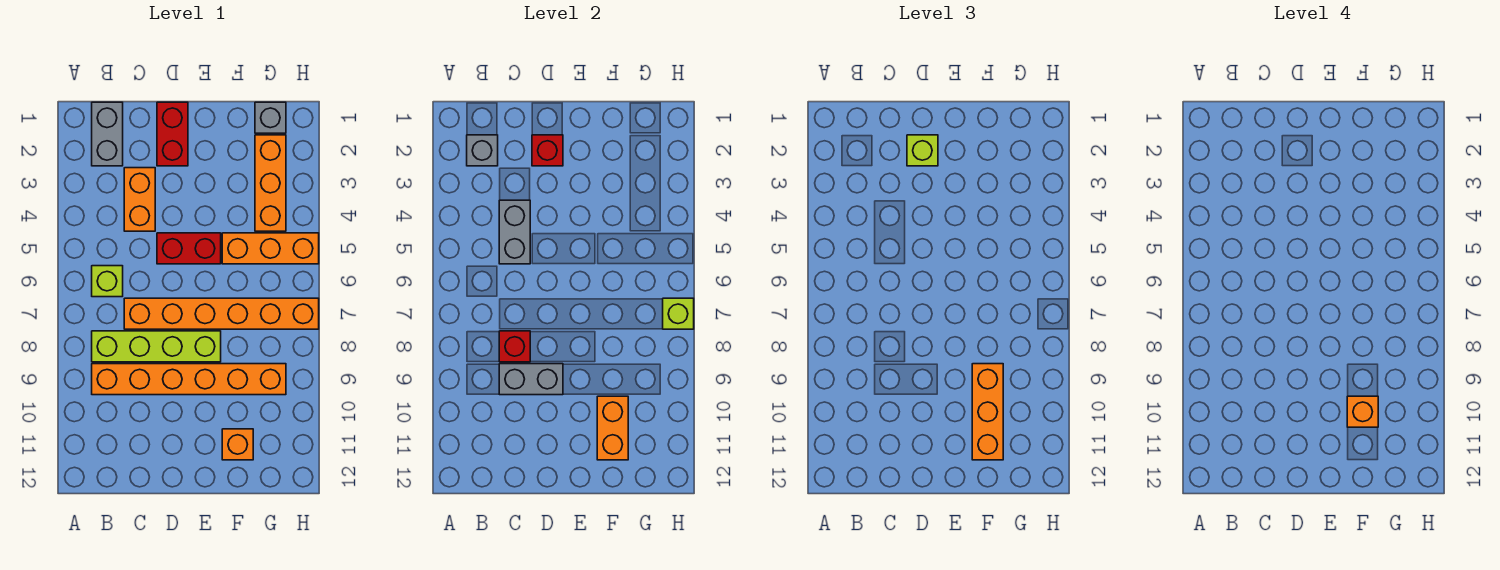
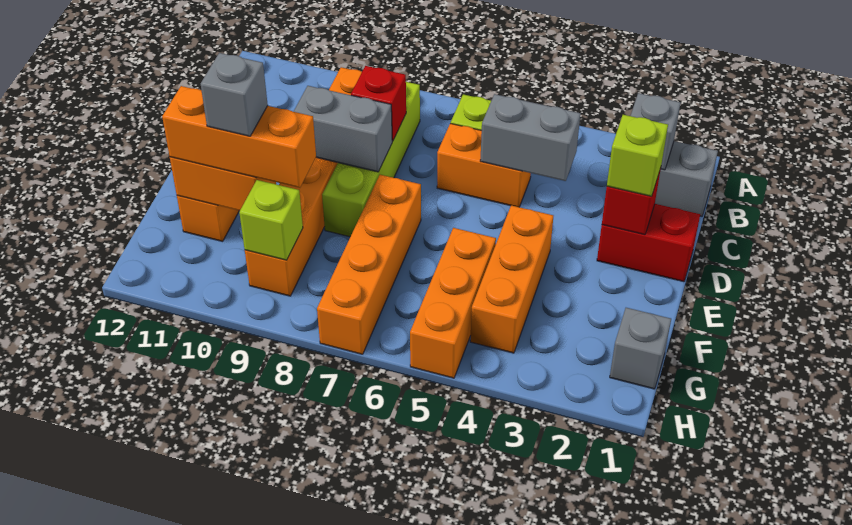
orange 1x2 brick [124,168,155,231] -> orange 1x2 brick moved to [437,123,531,207]
orange 1x6 brick [124,298,319,329] -> orange 1x4 brick [317,175,421,354]
grey 1x2 brick [499,364,563,395] -> grey 1x2 brick turned to [294,86,392,172]
red 1x2 brick [157,233,221,264] -> none
orange 1x1 brick [1347,396,1378,427] -> grey 1x1 brick [201,53,268,136]
orange 1x3 brick [255,135,286,231] -> orange 1x3 brick turned to [470,205,553,353]
lime 1x1 brick [663,298,694,329] -> lime 1x1 brick moved to [239,180,303,260]

